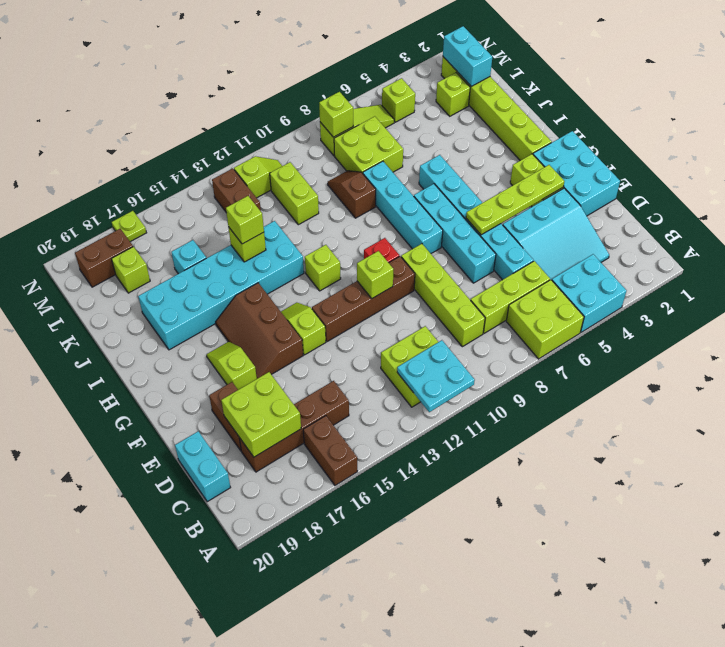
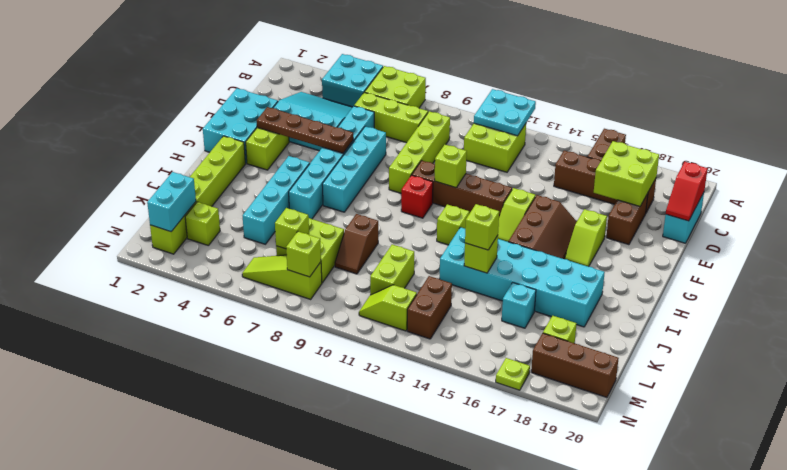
none -> red 1x2 slope [666,162,708,221]
lime 1x4 plate [466,165,565,235] -> brown 1x4 plate [257,107,353,153]
cyan 1x4 brick [363,161,443,253] -> cyan 1x4 brick moved to [243,156,310,244]
lime 1x1 brick [382,78,415,122] -> lime 1x1 brick moved to [275,208,309,249]
brown 1x2 brick [75,229,133,287] -> brown 1x3 brick [531,333,619,397]

